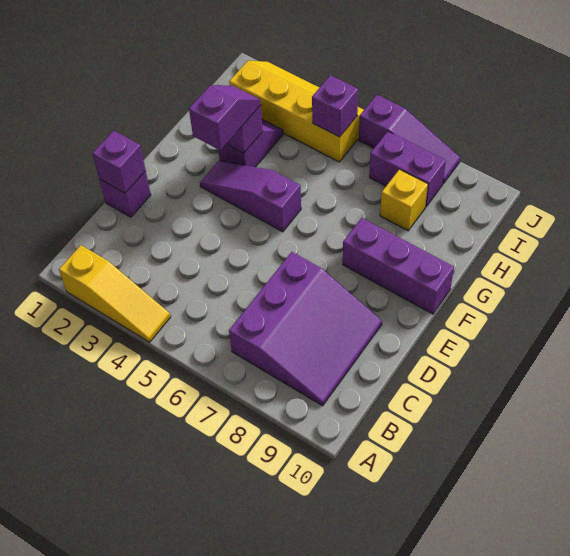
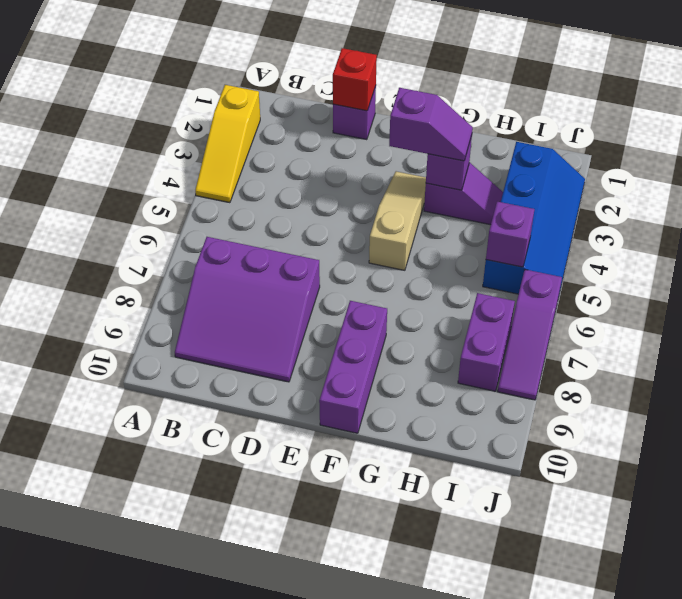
purple 1x1 brick [92,131,146,193] -> red 1x1 brick [333,48,377,111]
purple 1x3 slope [200,161,301,232] -> tan 1x3 slope [369,171,426,270]
yellow 1x1 brick [380,169,428,231] -> none
yellow 2x4 slope [229,60,364,162] -> blue 2x4 slope [483,142,585,294]

